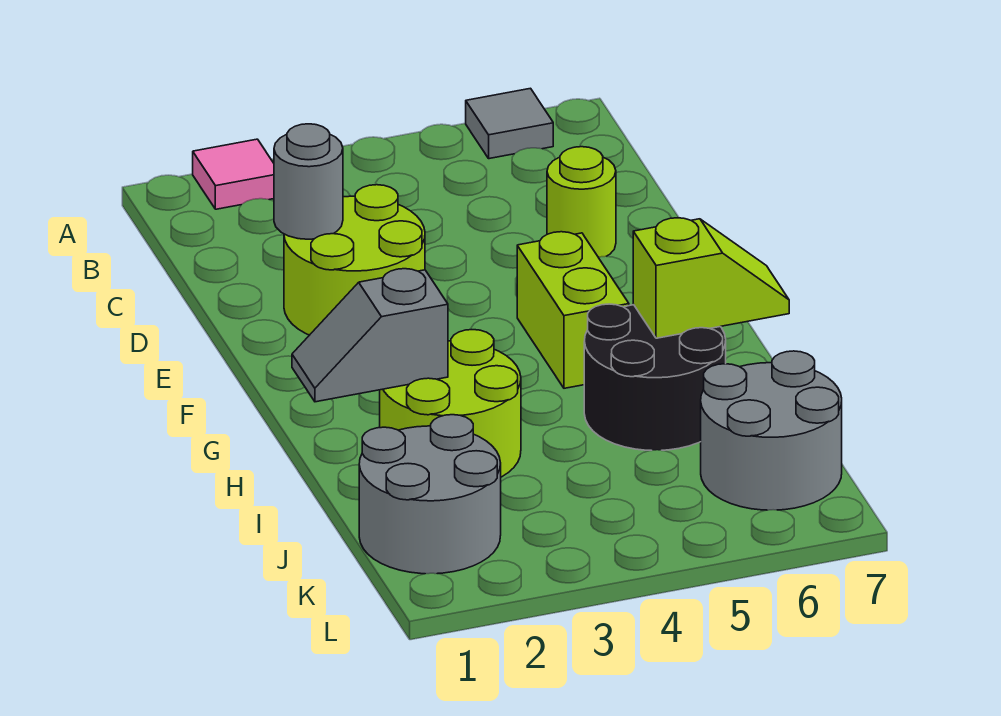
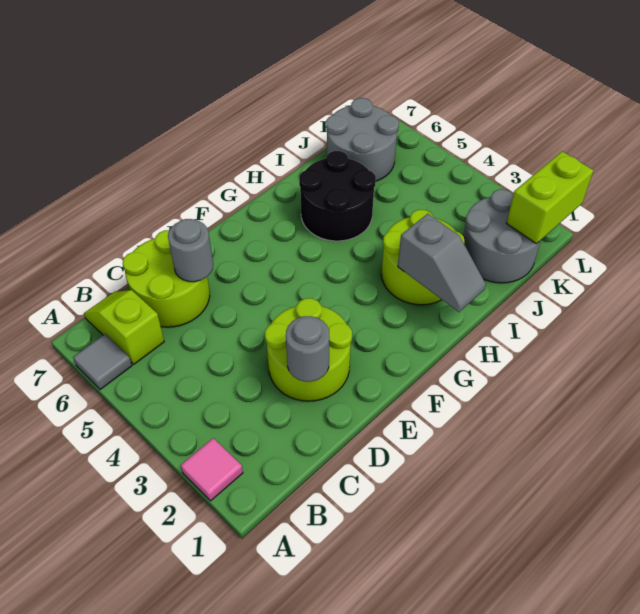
lime 1x1 round brick [547,147,616,257] -> lime 2x2 round brick [123,230,210,327]
none -> grey 1x1 round brick [168,219,213,282]
lime 1x2 brick [517,232,629,388] -> lime 1x2 brick moved to [506,151,593,244]
lime 1x2 slope [633,218,789,338] -> lime 1x2 slope moved to [84,290,164,364]

